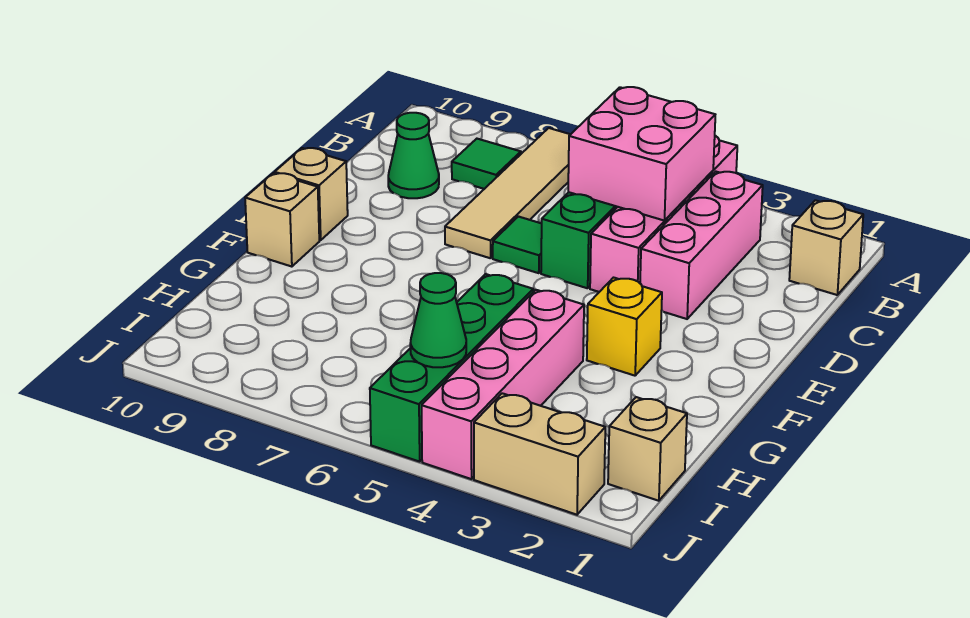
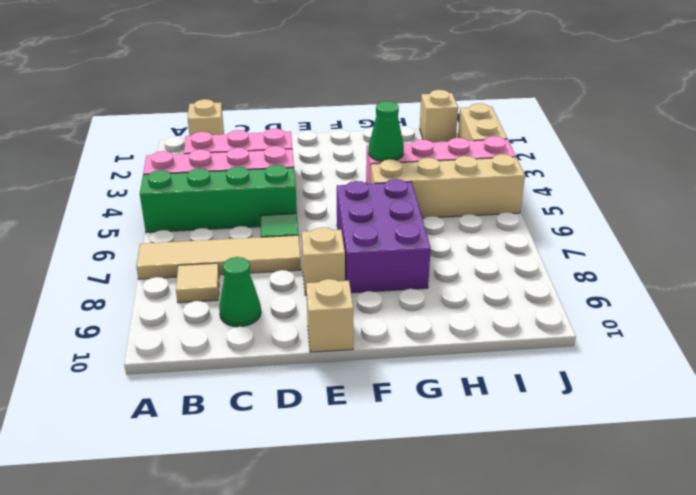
pink 2x2 brick [568,87,715,221] -> none
green 1x1 tile [452,139,521,189] -> tan 1x1 tile [176,263,219,303]
yellow 1x1 brick [587,278,662,376] -> none
none -> purple 2x3 brick [337,179,431,293]
tan 1x1 brick [245,173,319,267] -> tan 1x1 brick moved to [302,227,345,295]
green 1x4 brick [370,274,533,462] -> tan 1x4 brick [371,154,525,218]
green 1x1 cone [410,273,466,367] -> green 1x1 cone moved to [369,101,404,161]

